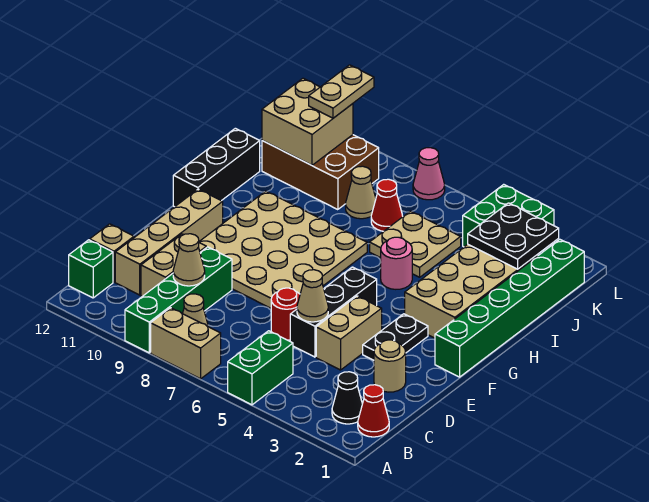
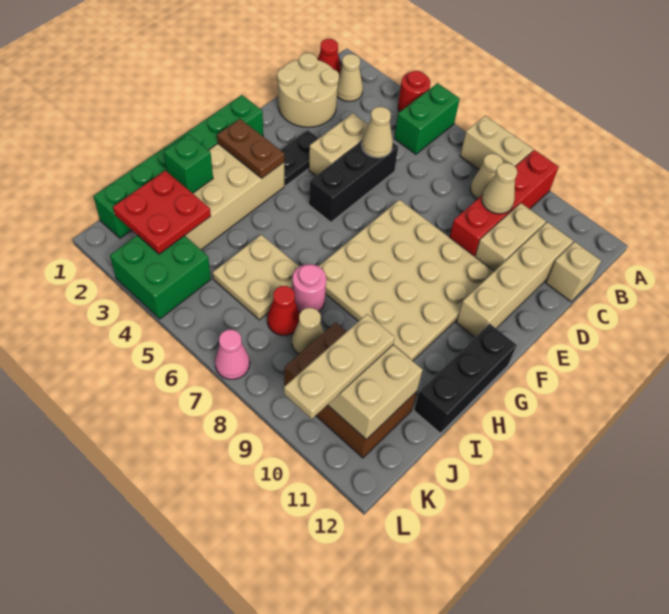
green 1x4 brick [125,247,232,353] -> red 1x4 brick [450,150,559,256]
black 1x1 cone [332,372,362,424] -> tan 1x1 cone [337,54,363,101]
green 1x1 brick [69,240,113,298] -> green 1x1 brick moved to [164,134,213,193]
tan 1x1 round brick [374,340,406,392] -> tan 2x2 round brick [277,53,339,127]
red 1x1 round brick [271,288,300,340] -> red 1x1 round brick moved to [398,71,430,112]
none -> brown 1x2 plate [217,119,284,178]
pink 1x1 round brick [381,237,412,289] -> pink 1x1 round brick moved to [292,264,326,312]
black 2x2 plate [468,203,559,269] -> red 2x2 plate [113,171,211,254]
tan 1x2 plate [309,65,374,118] -> tan 1x3 plate [284,314,395,419]

